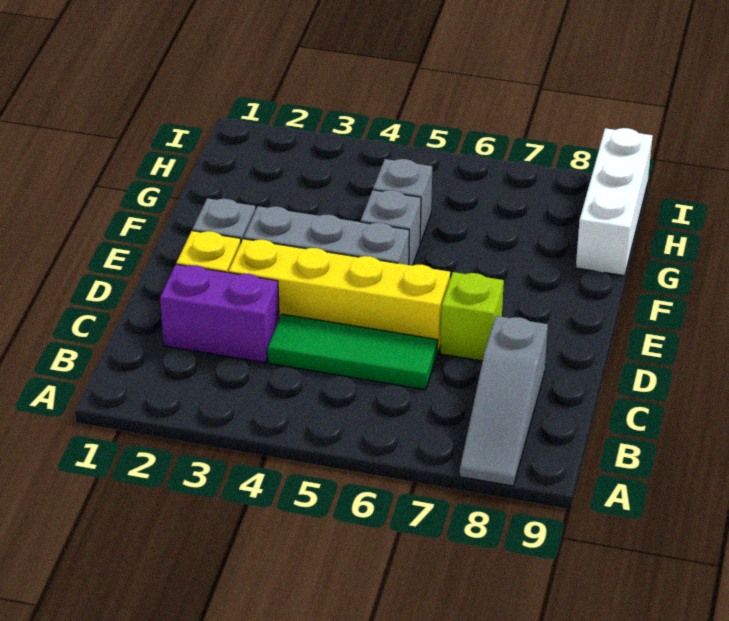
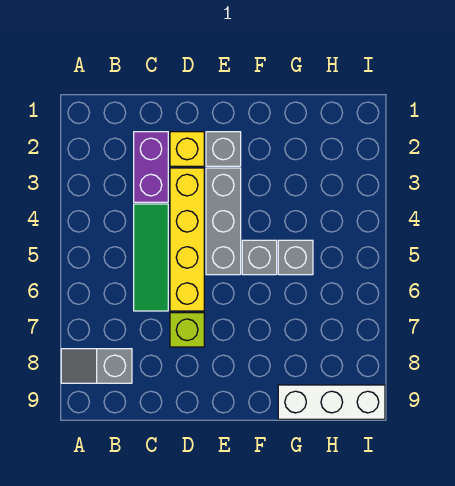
grey 1x3 slope [460,316,548,486] -> grey 1x2 slope [61,349,132,383]

